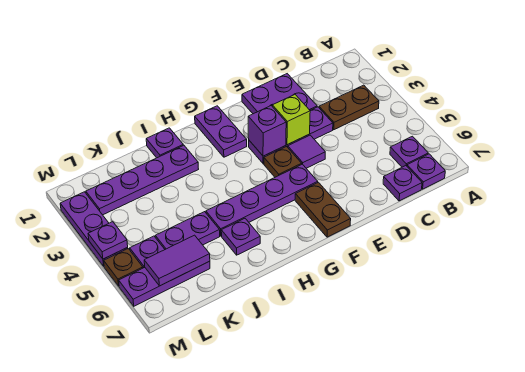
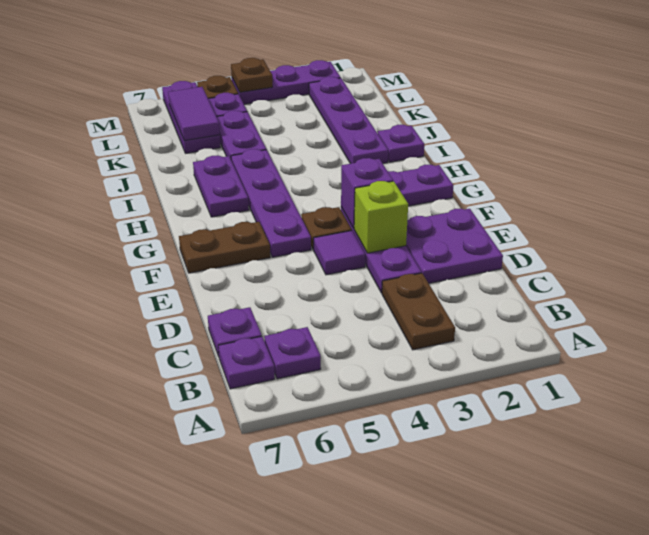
purple 1x1 plate [221,219,260,255] -> purple 1x2 plate [193,156,249,217]
purple 1x1 plate [88,222,128,259] -> brown 1x1 plate [231,58,273,92]

